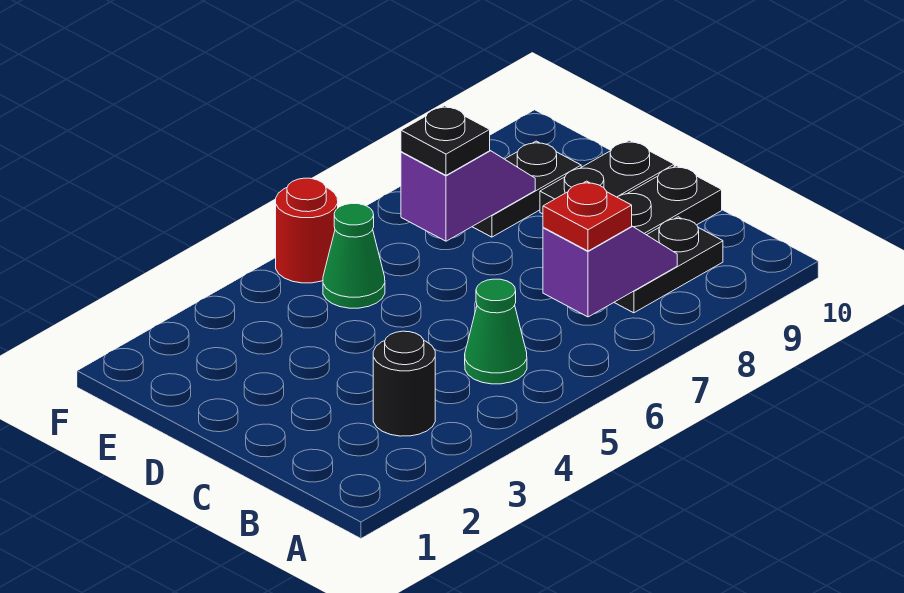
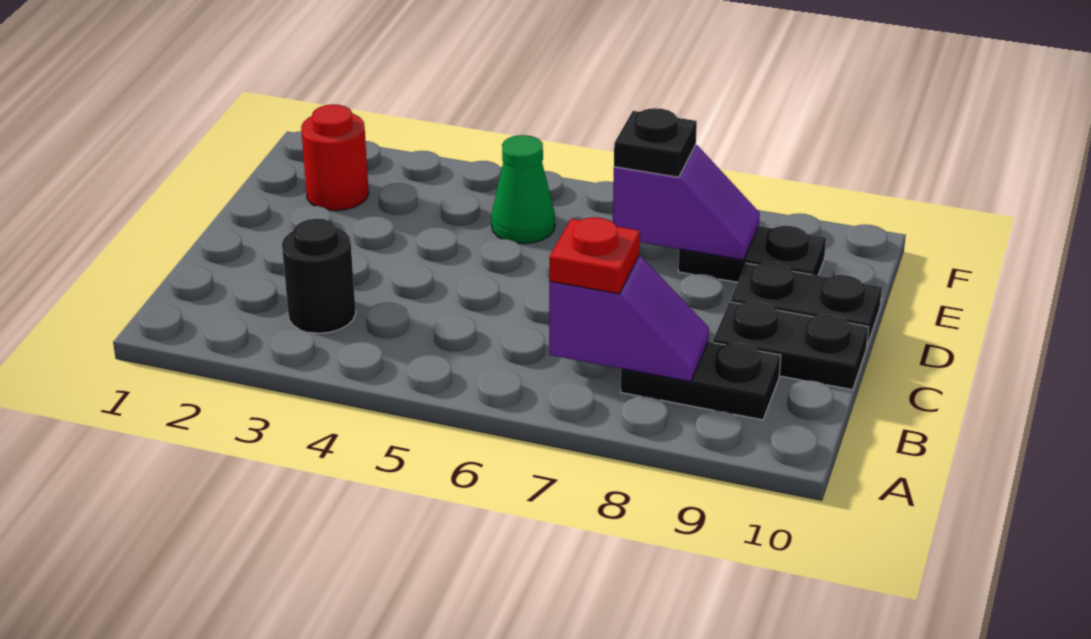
green 1x1 cone [465,279,527,384] -> none
red 1x1 round brick [276,178,338,283] -> red 1x1 round brick moved to [301,104,369,211]

